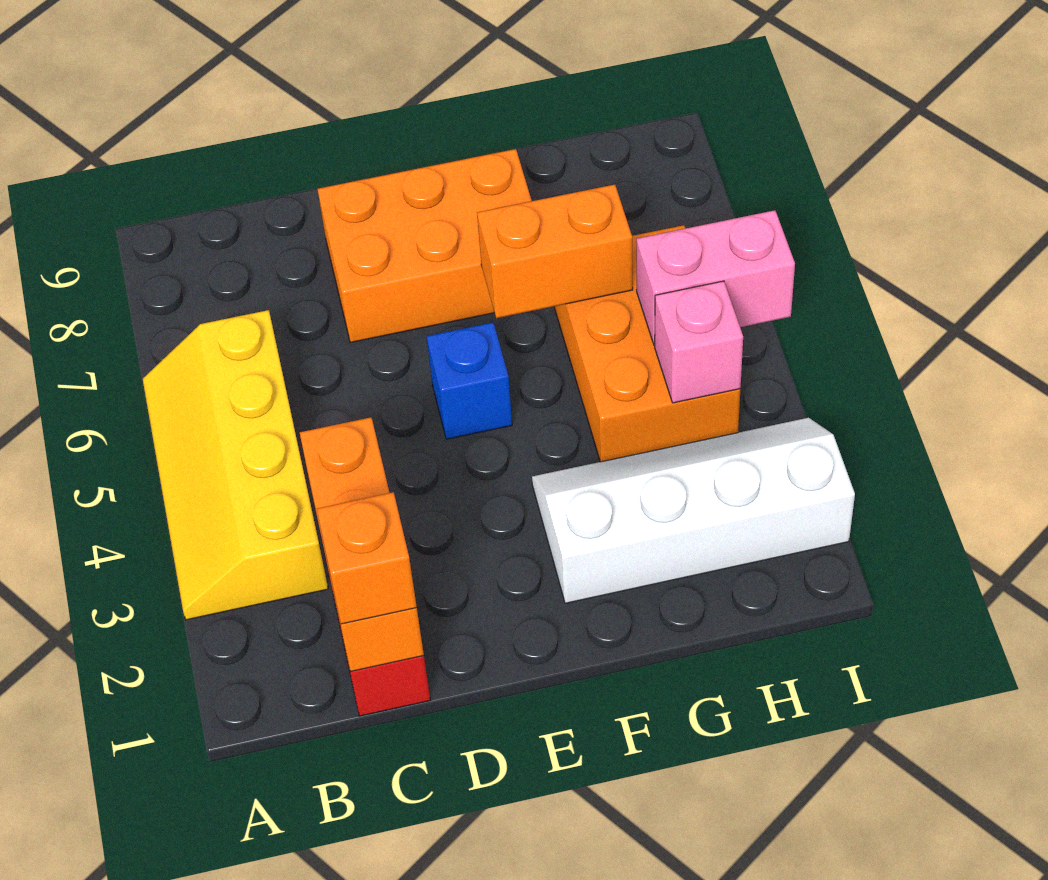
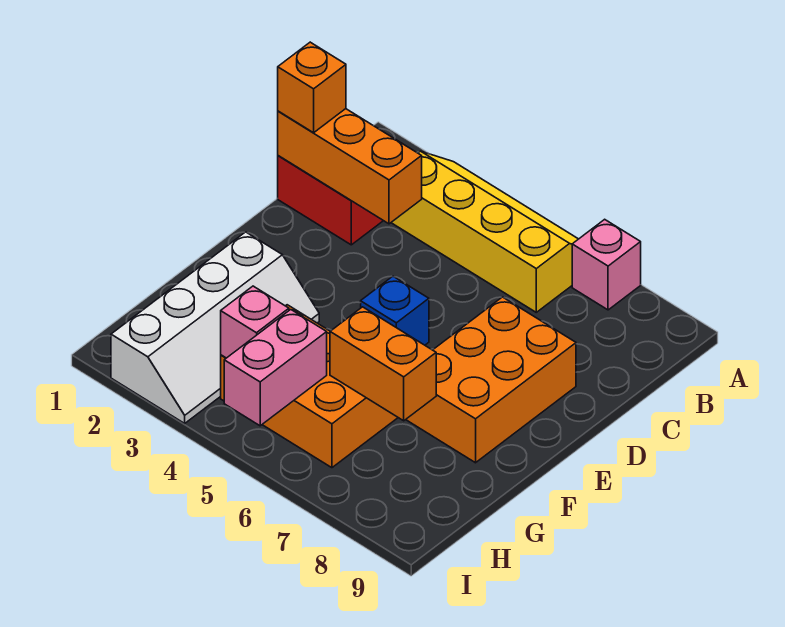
none -> pink 1x1 brick [572,219,641,310]
orange 1x2 brick [477,185,633,318] -> orange 1x2 brick turned to [330,307,436,421]

